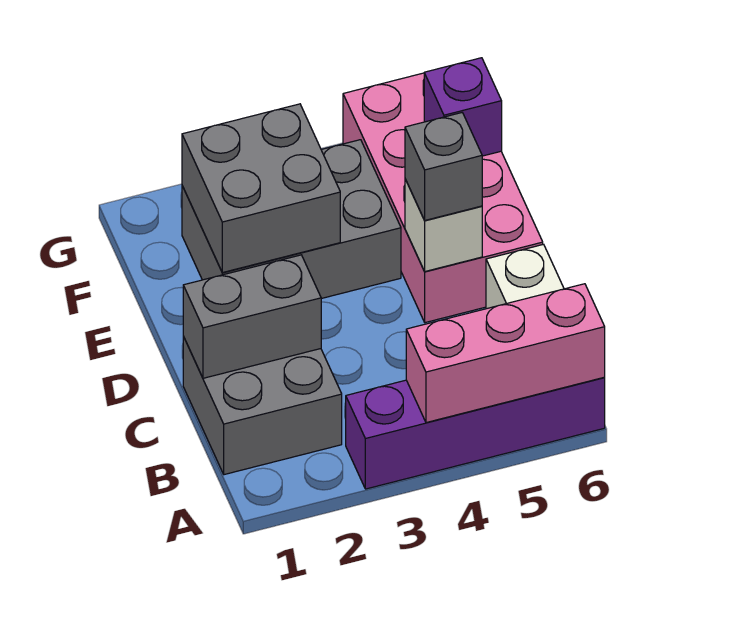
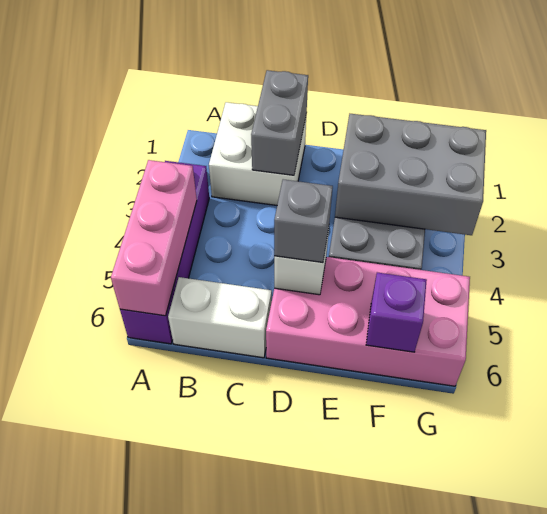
grey 2x2 brick [183,337,342,475] -> white 2x2 brick [209,102,307,205]
grey 2x2 brick [182,104,340,273] -> grey 2x3 brick [335,114,486,235]

